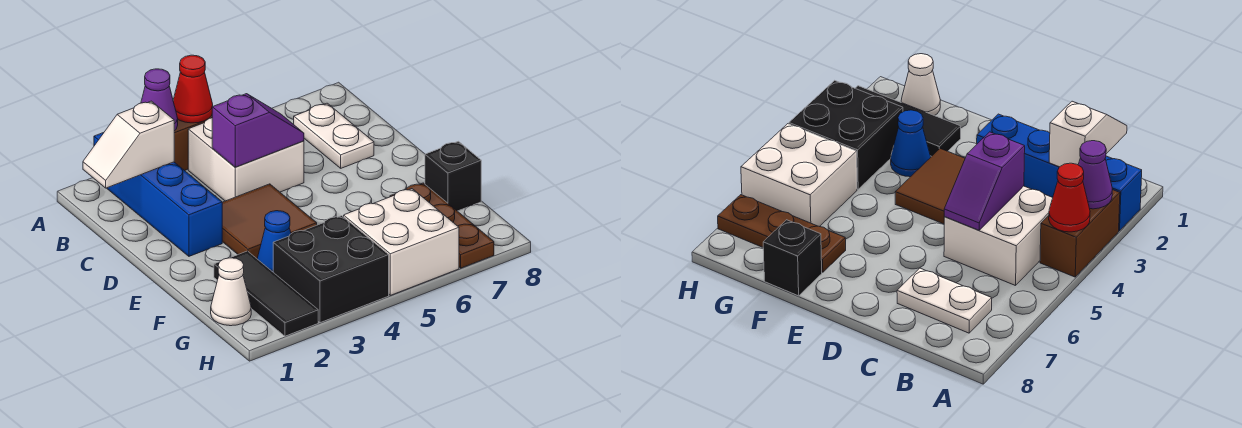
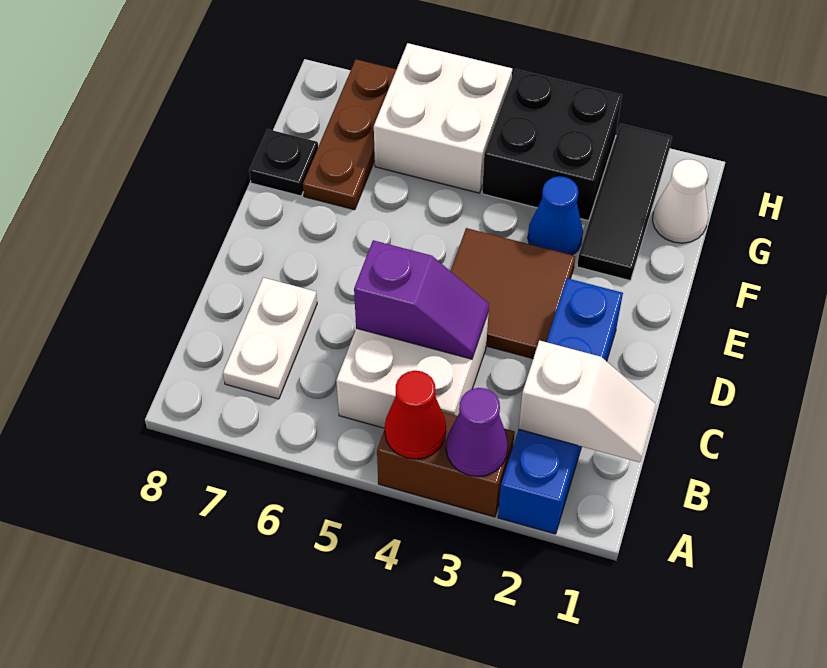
purple 1x2 slope [212,94,304,167] -> purple 1x2 slope turned to [354,240,489,359]
black 1x1 brick [425,141,481,211] -> black 1x1 plate [249,129,318,196]

